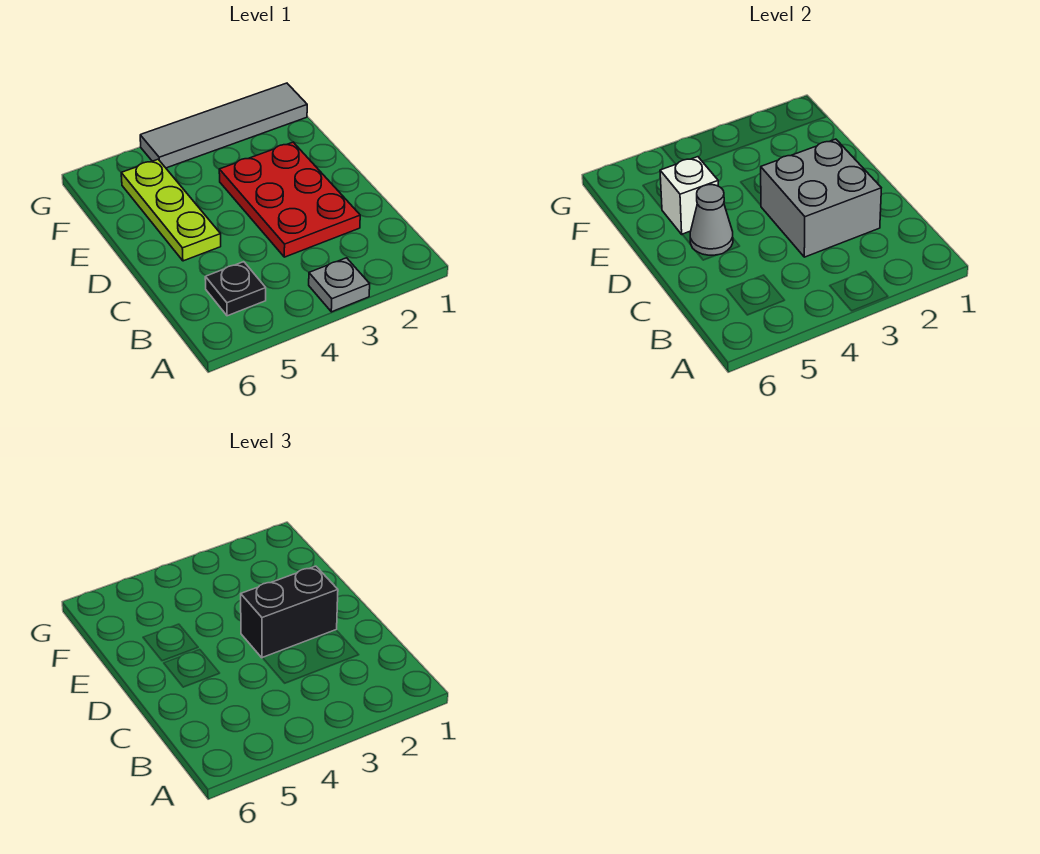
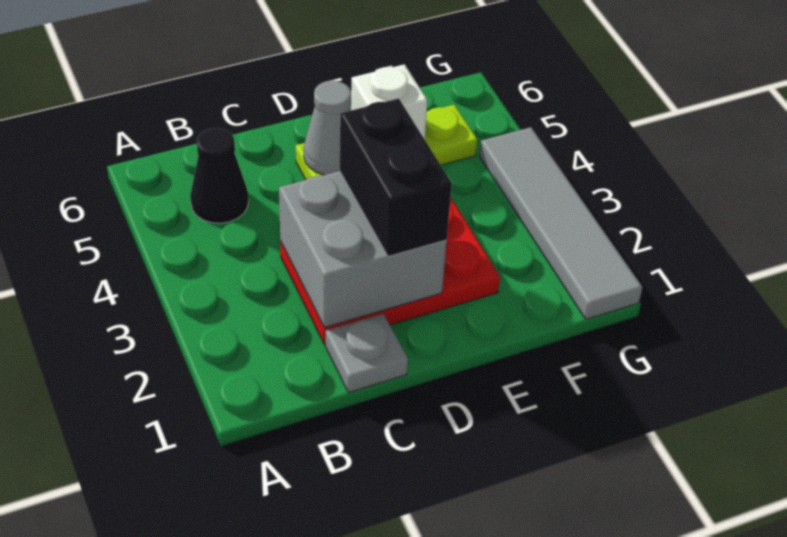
grey 1x1 plate [309,258,370,312] -> grey 1x1 plate moved to [325,314,408,393]
black 1x1 plate [205,262,266,316] -> black 1x1 cone [190,128,249,223]

